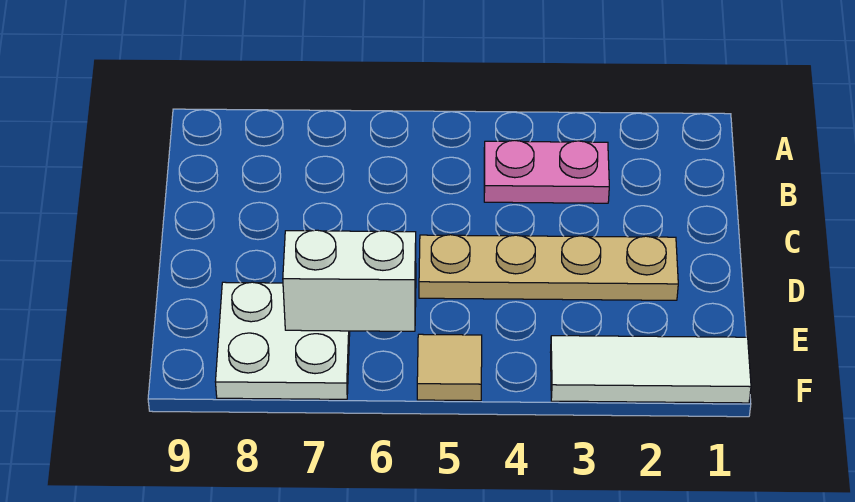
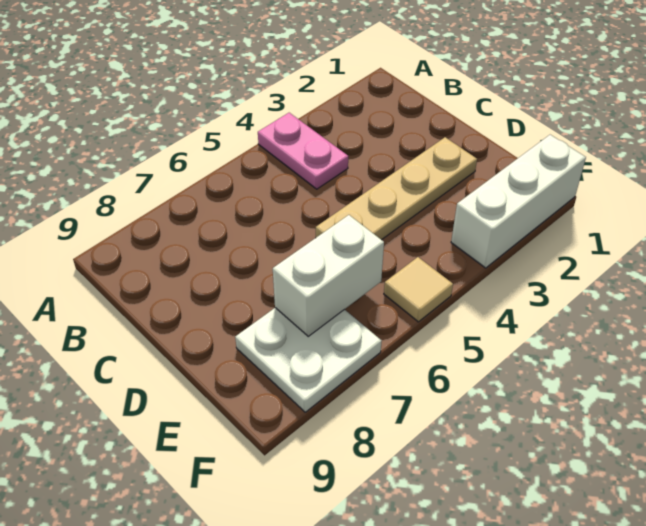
pink 1x2 plate [484,141,609,203] -> pink 1x2 plate turned to [258,113,348,189]
white 1x3 tile [551,336,751,403] -> white 1x3 brick [451,135,586,268]

